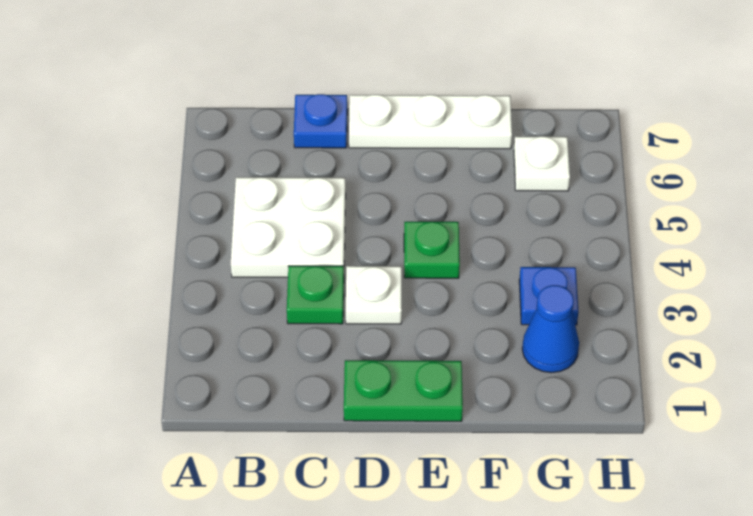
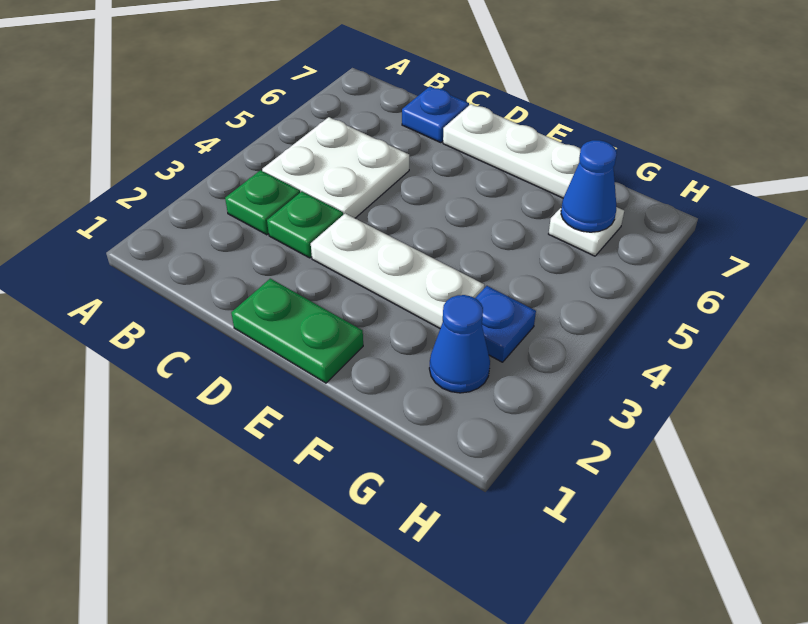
white 1x1 plate [346,266,402,324] -> white 1x3 plate [311,214,484,328]
green 1x1 plate [404,222,460,278] -> green 1x1 plate moved to [225,170,300,235]
none -> blue 1x1 cone [561,140,617,232]

